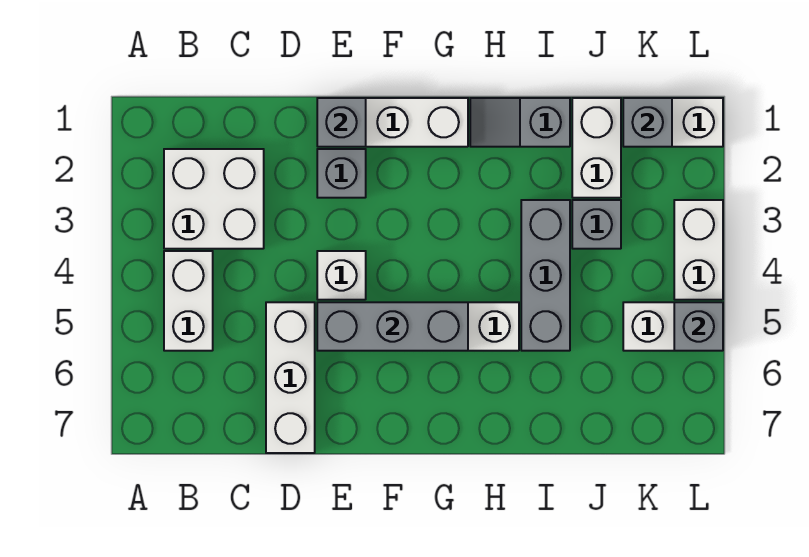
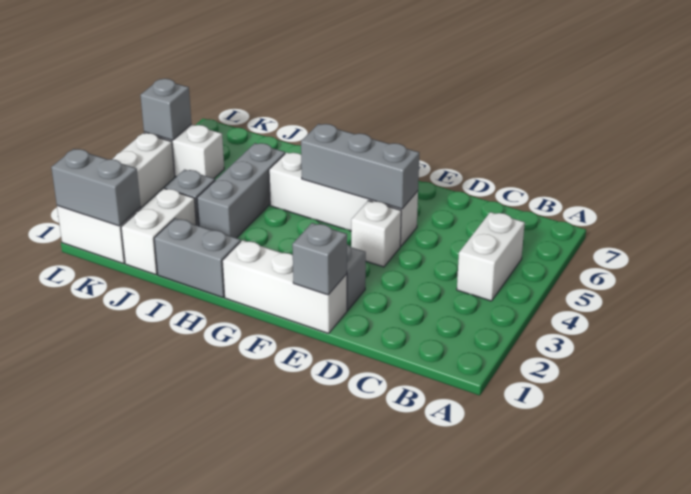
white 2x2 brick [164,149,264,249] -> none
white 1x3 brick [266,302,315,453] -> none
grey 1x2 slope [470,98,570,147] -> grey 1x2 brick [154,218,241,297]
grey 1x1 brick [623,98,672,147] -> grey 1x2 brick [51,149,141,226]

